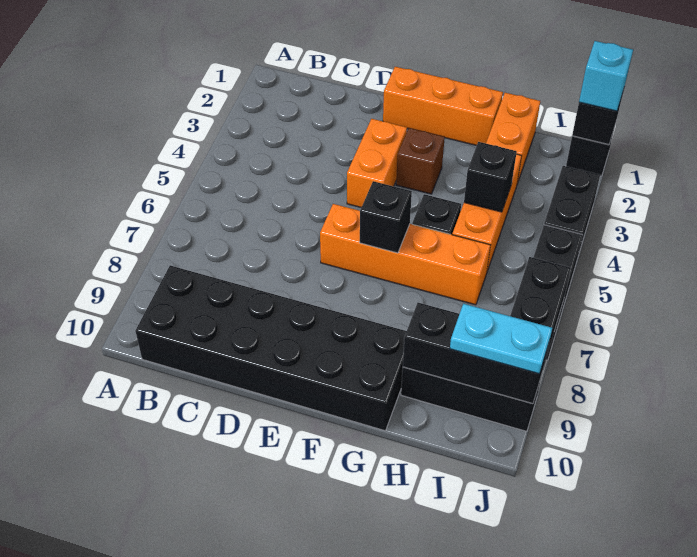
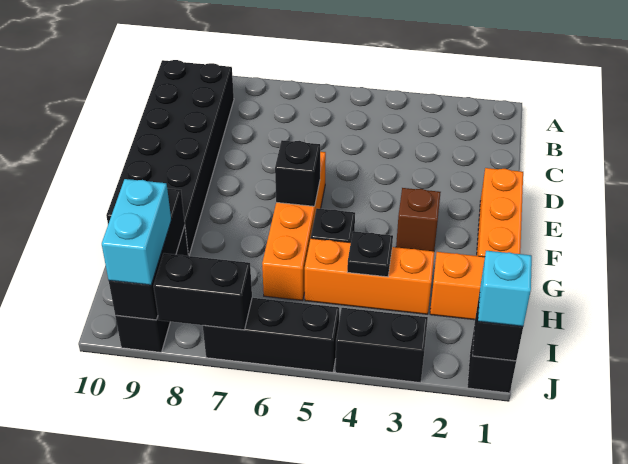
orange 1x2 brick [347,119,407,208] -> none
black 1x1 brick [464,142,517,212] -> black 1x1 plate [347,231,393,277]
cyan 1x2 plate [450,304,552,374] -> cyan 1x2 brick [102,179,171,285]

